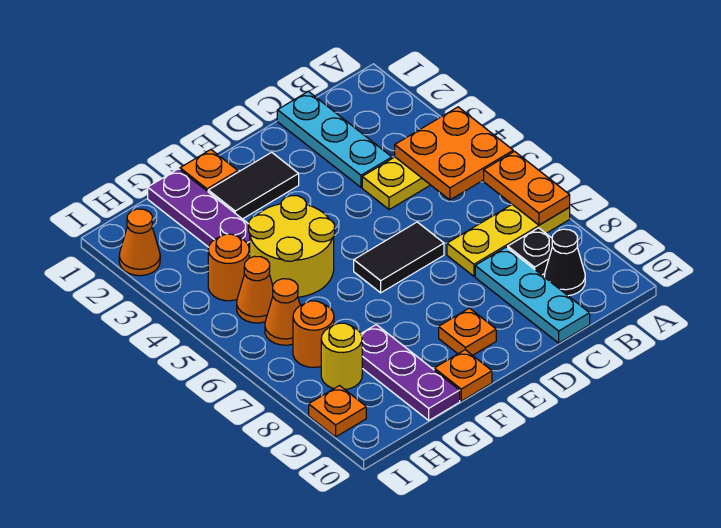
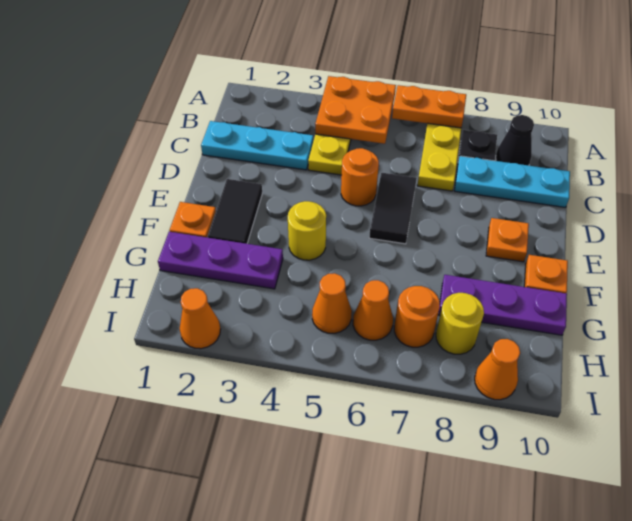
yellow 2x2 round brick [249,196,335,297] -> yellow 1x1 round brick [288,201,326,260]
orange 1x1 round brick [208,234,249,301] -> orange 1x1 round brick moved to [341,148,379,206]
orange 1x1 plate [309,386,366,437] -> orange 1x1 cone [475,339,520,400]

